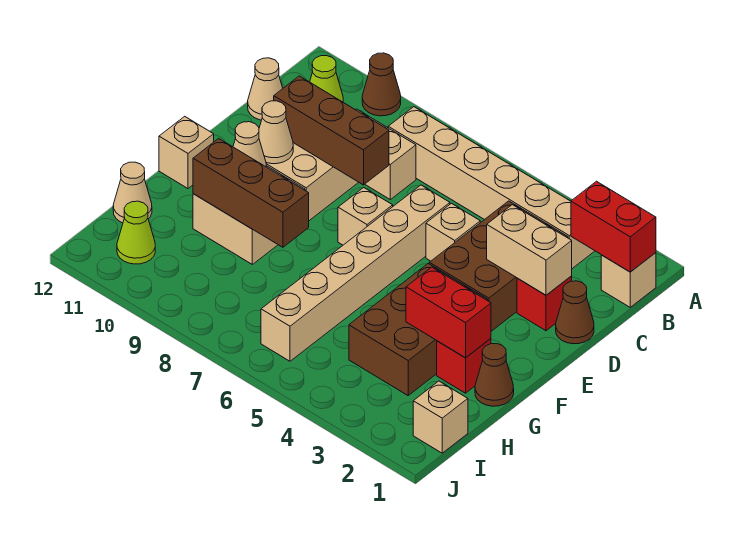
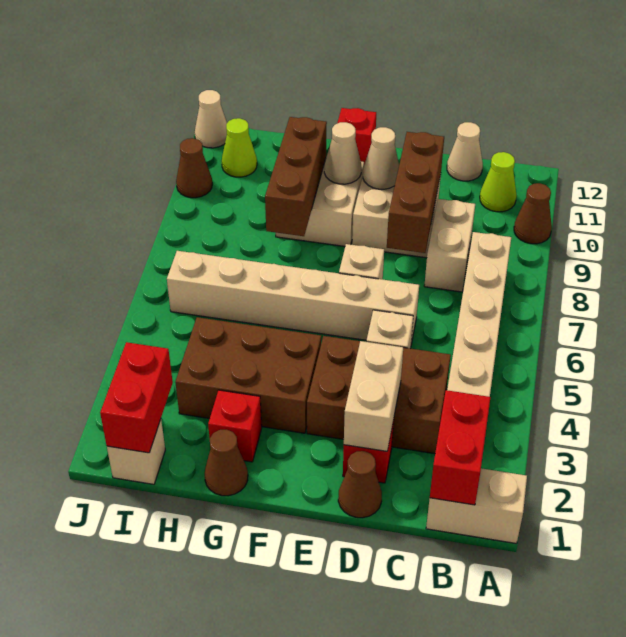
tan 1x1 brick [601,253,656,307] -> tan 1x2 brick [426,468,527,543]
tan 1x1 brick [159,116,214,188] -> red 1x1 brick [338,108,376,164]
red 1x2 brick [406,267,491,358] -> red 1x2 brick moved to [100,342,173,453]
tan 1x1 cone [113,162,152,223] -> tan 1x1 cone moved to [195,90,227,148]
none -> brown 1x1 cone [176,138,212,198]

